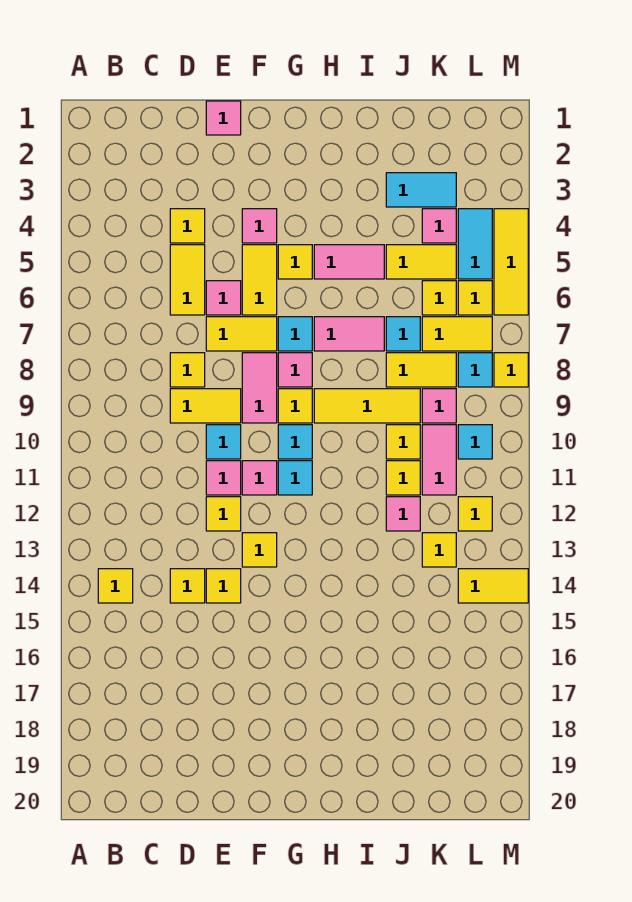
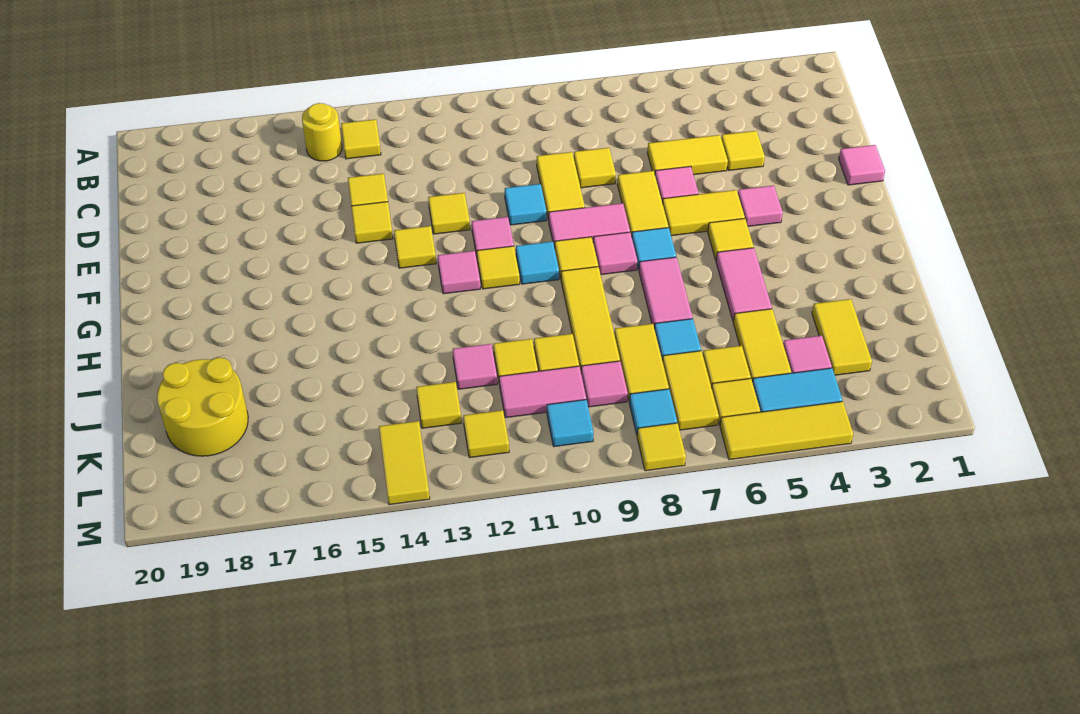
none -> yellow 1x1 round brick [302,103,342,161]
pink 1x1 tile [206,461,241,495] -> pink 1x1 tile moved to [438,251,480,294]
cyan 1x1 tile [278,461,312,495] -> yellow 1x1 tile [477,246,520,289]
cyan 1x2 tile [386,173,456,207] -> yellow 1x2 tile [812,299,872,375]
none -> yellow 2x2 round brick [157,358,248,456]

